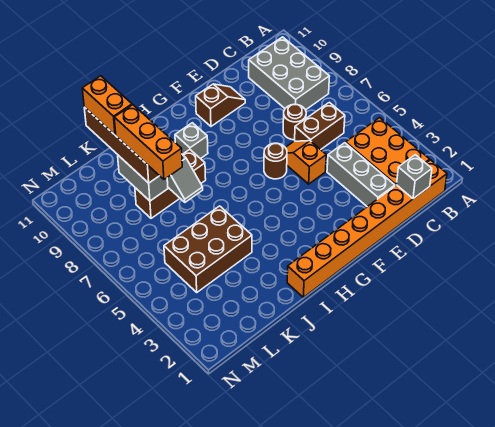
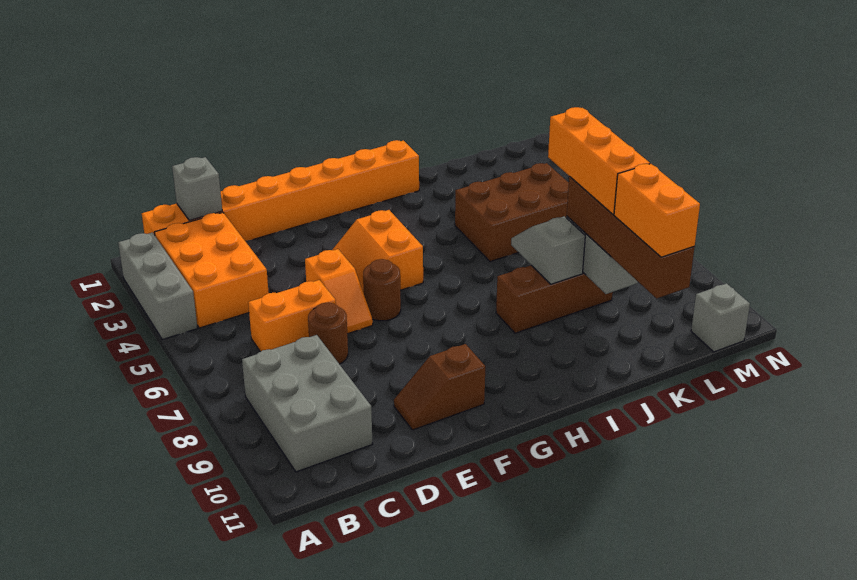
brown 1x2 brick [295,102,345,150] -> orange 1x2 brick [248,280,336,352]
grey 1x3 brick [327,143,395,207] -> grey 1x3 brick moved to [118,233,197,340]
none -> orange 2x2 slope [332,210,423,293]
grey 1x1 brick [175,123,208,159] -> grey 1x1 brick moved to [691,283,750,352]

